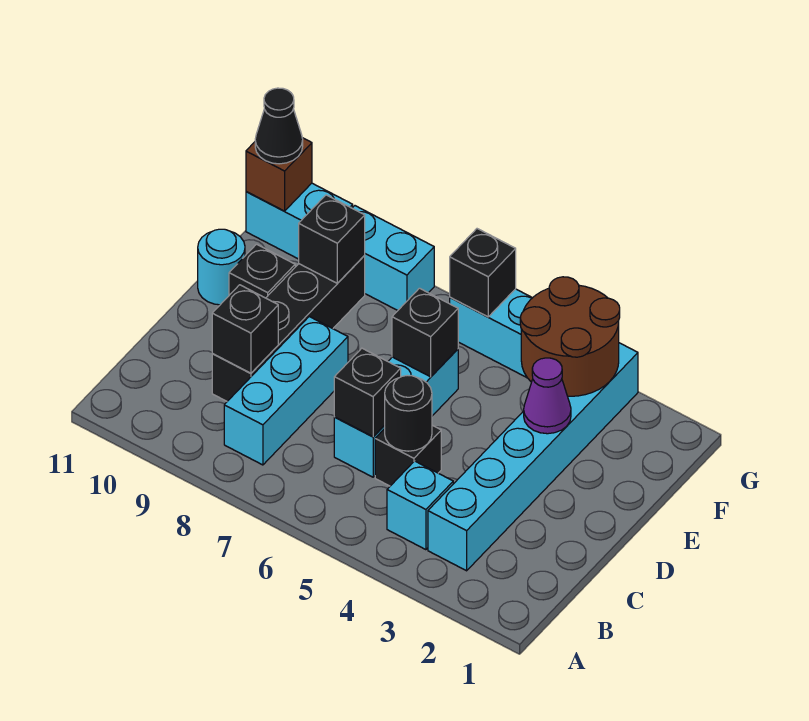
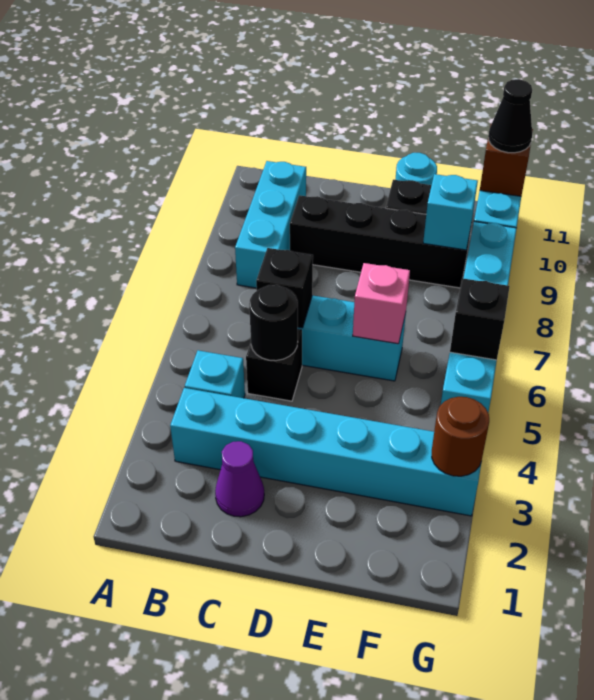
cyan 1x3 brick [224,317,348,465] -> cyan 1x3 brick turned to [235,161,306,288]
black 1x1 brick [212,285,278,373] -> none
purple 1x1 cone [524,358,571,434] -> purple 1x1 cone moved to [215,441,264,517]
black 1x1 brick [392,288,458,377] -> pink 1x1 brick [353,263,410,344]
brown 2x2 round brick [520,277,620,396] -> brown 1x1 round brick [432,397,489,476]
black 1x1 brick [299,195,365,283] -> cyan 1x1 brick [423,174,478,250]

